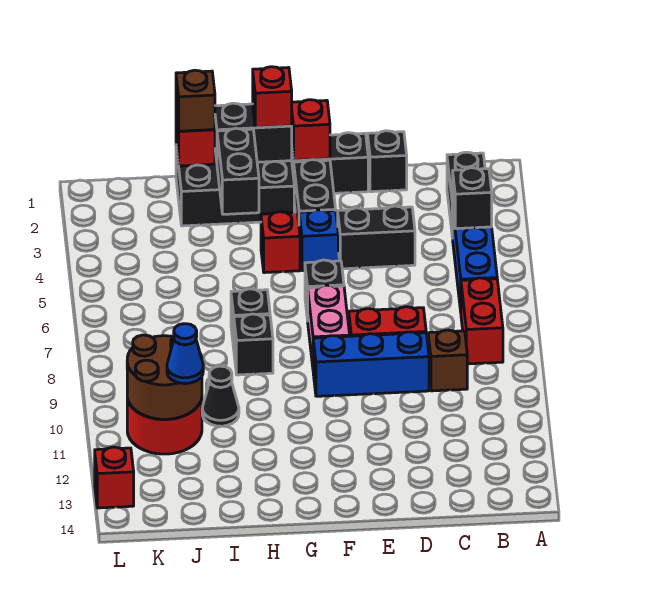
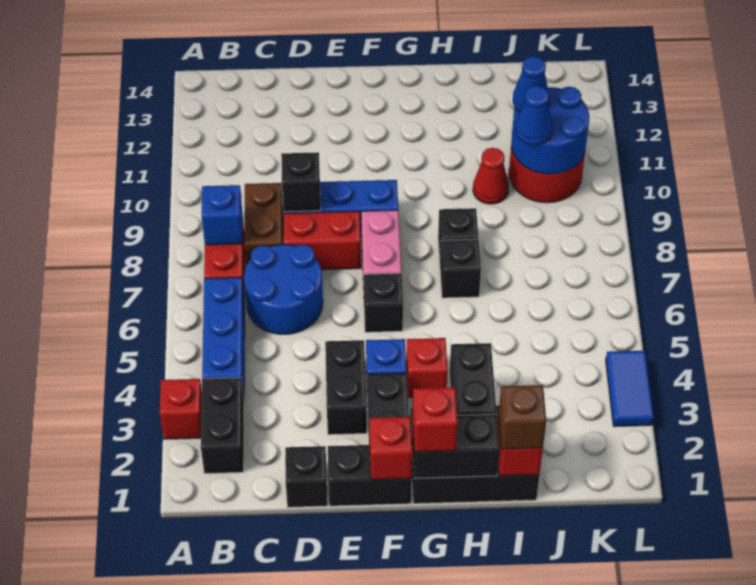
black 1x1 brick [452,168,492,229] -> black 1x1 brick moved to [281,152,321,212]
none -> blue 1x1 brick [202,185,243,245]
none -> blue 2x2 round brick [244,244,323,334]
brown 1x1 brick [428,330,467,391] -> brown 1x2 brick [244,183,283,266]
black 1x2 brick [338,206,415,269] -> black 1x2 brick turned to [325,340,367,435]
black 1x1 cone [202,366,239,426] -> red 1x1 cone [473,148,509,204]
brown 2x2 round brick [127,335,202,419] -> blue 2x2 round brick [511,87,589,174]
none -> blue 1x1 cone [515,86,553,145]
none -> blue 1x2 tile [606,351,654,427]
red 1x1 brick [95,447,134,508] -> red 1x1 brick moved to [160,379,202,439]

